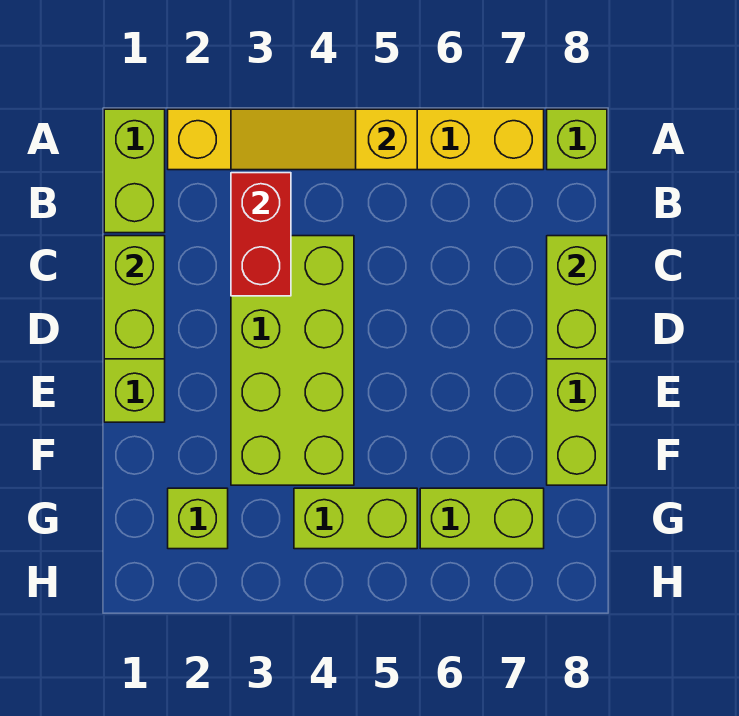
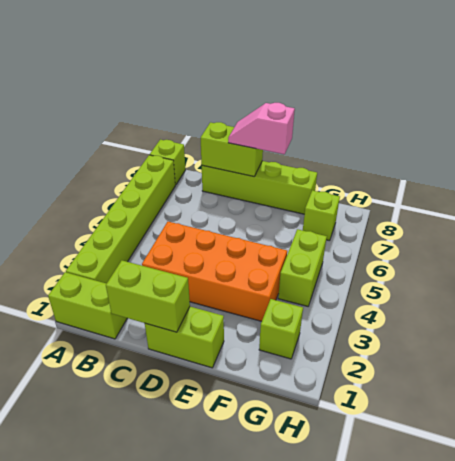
yellow 1x6 brick [168,109,544,170] -> lime 1x6 brick [66,155,175,284]
yellow 1x3 slope [231,109,417,170] -> none
red 1x2 brick [231,173,291,296] -> none
lime 2x4 brick [231,236,354,485] -> orange 2x4 brick [142,222,287,321]
none -> pink 1x2 slope [228,103,295,154]
lime 1x2 brick [420,488,544,549] -> lime 1x1 brick [303,190,340,241]

